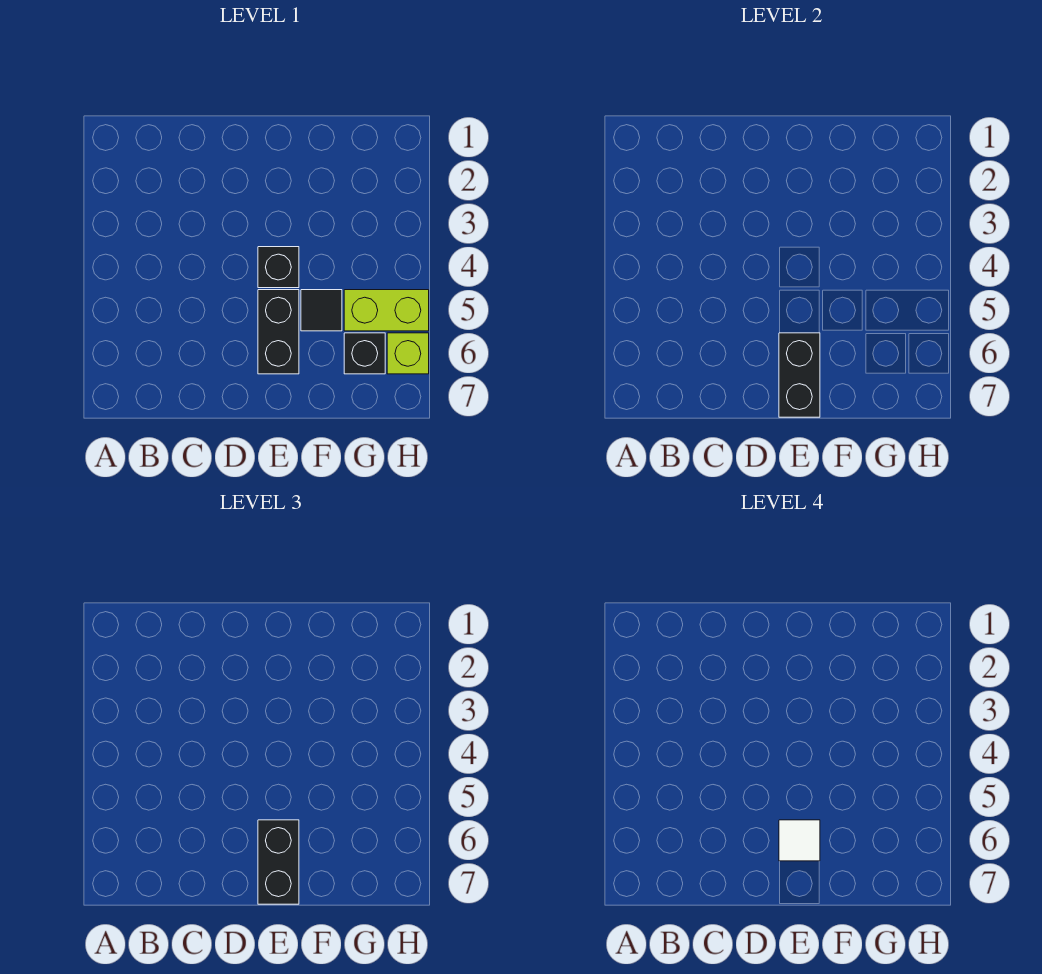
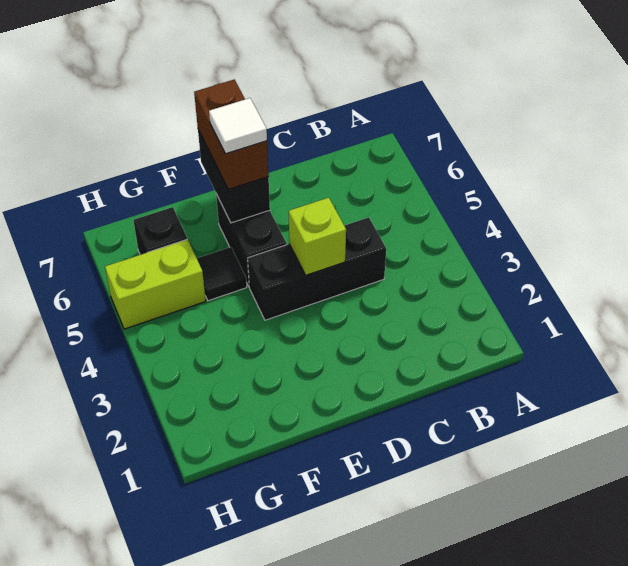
black 1x1 brick [258,247,299,288] -> black 1x3 brick [248,217,386,320]
black 1x2 brick [258,820,299,904] -> brown 1x2 brick [194,79,269,189]
lime 1x1 brick [387,333,429,374] -> lime 1x1 brick moved to [289,198,346,275]

